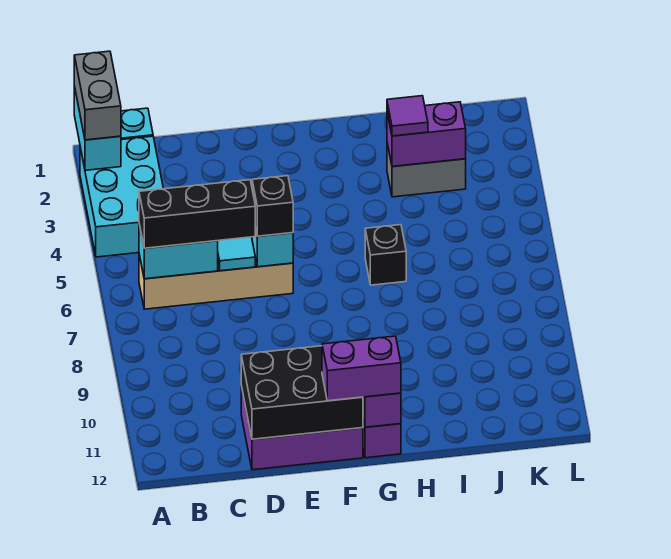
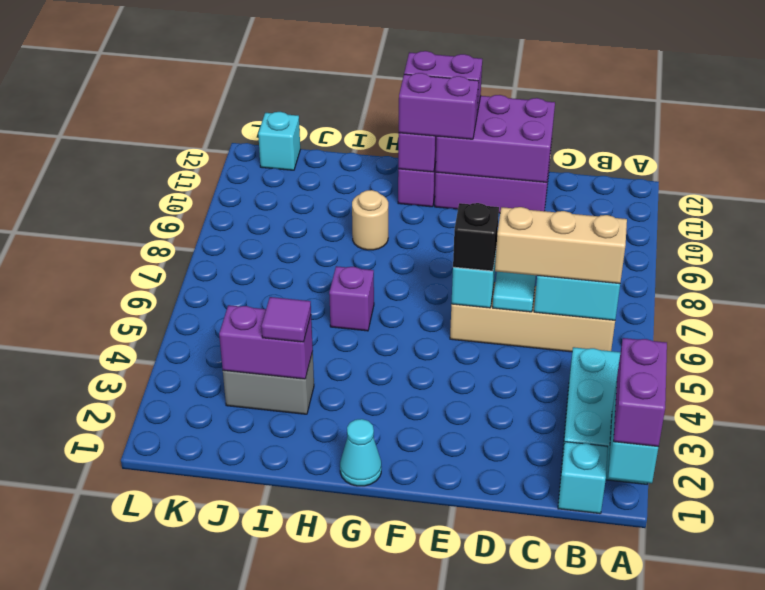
grey 1x2 brick [74,51,121,140] -> purple 1x2 brick [613,338,667,447]
black 1x3 brick [139,180,255,248] -> tan 1x3 brick [495,207,627,284]
black 2x3 brick [241,346,363,439] -> purple 2x3 brick [436,95,555,182]
none -> purple 1x2 brick [399,73,479,139]
none -> cyan 1x1 cone [340,419,381,486]
black 1x1 brick [365,225,406,285] -> purple 1x1 brick [329,266,374,331]
none -> tan 1x1 round brick [352,190,388,250]
none -> cyan 1x1 brick [258,112,300,170]

